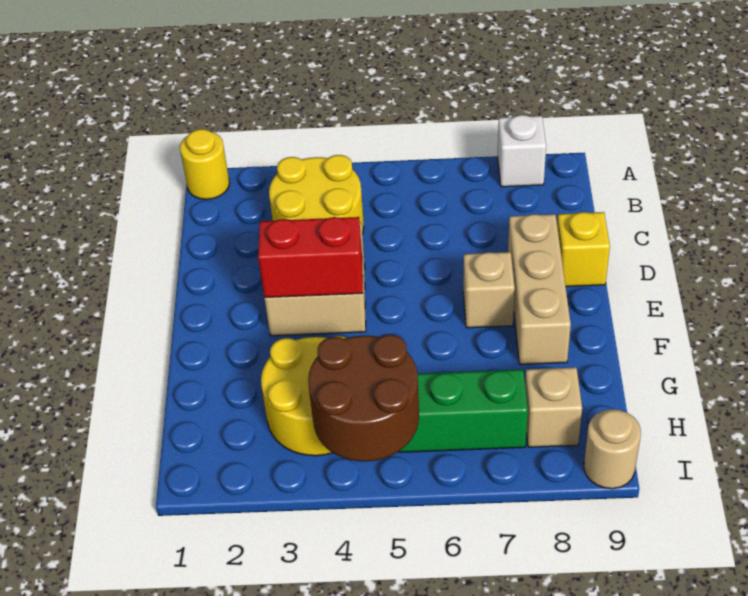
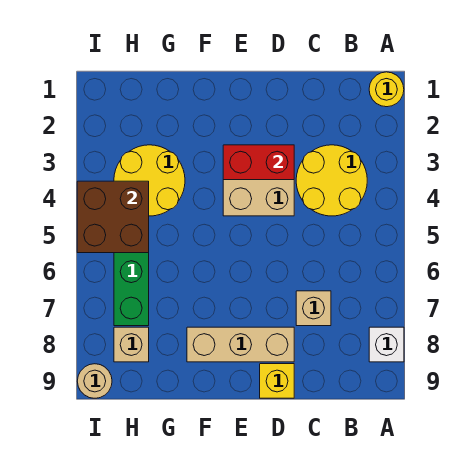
red 1x2 brick [258,217,363,298] -> red 1x2 brick turned to [223,145,294,180]
tan 1x1 brick [463,252,515,328] -> tan 1x1 brick moved to [296,291,331,326]
brown 2x2 round brick [308,335,419,461] -> brown 2x2 brick [77,181,149,253]

